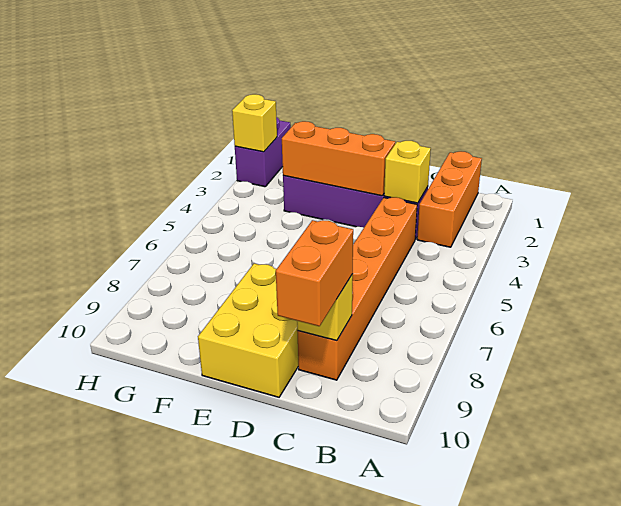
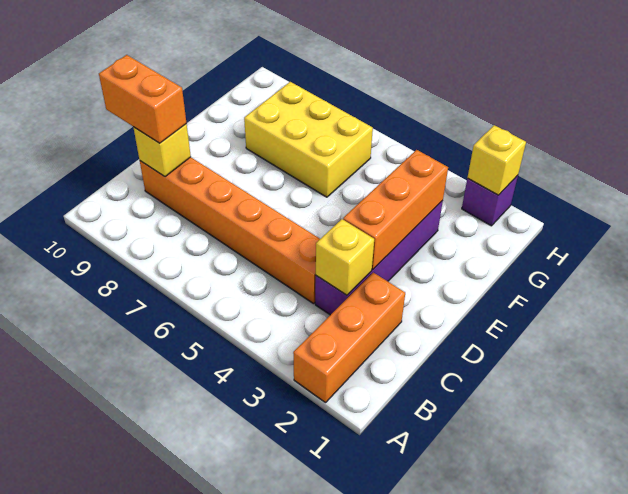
orange 1x3 brick [417,151,482,247] -> orange 1x3 brick turned to [293,272,405,403]
yellow 2x3 brick [198,263,298,397] -> yellow 2x3 brick moved to [244,82,373,197]
purple 1x2 brick [235,117,291,187] -> purple 1x1 brick [462,175,518,226]

